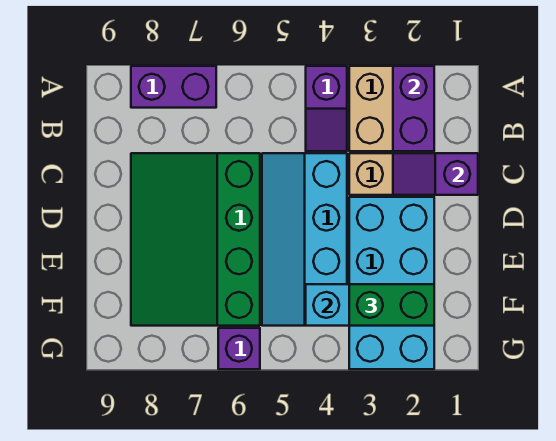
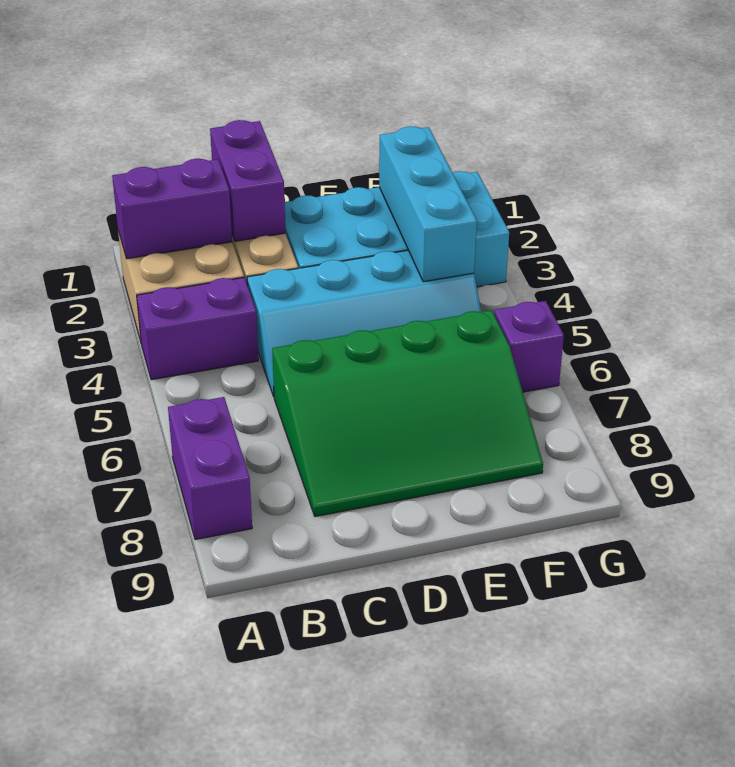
purple 1x2 slope [306,66,347,151] -> purple 1x2 brick [137,277,258,380]
purple 1x2 slope [393,153,478,195] -> purple 1x2 brick [210,120,285,241]
green 1x2 brick [349,284,434,326] -> none

